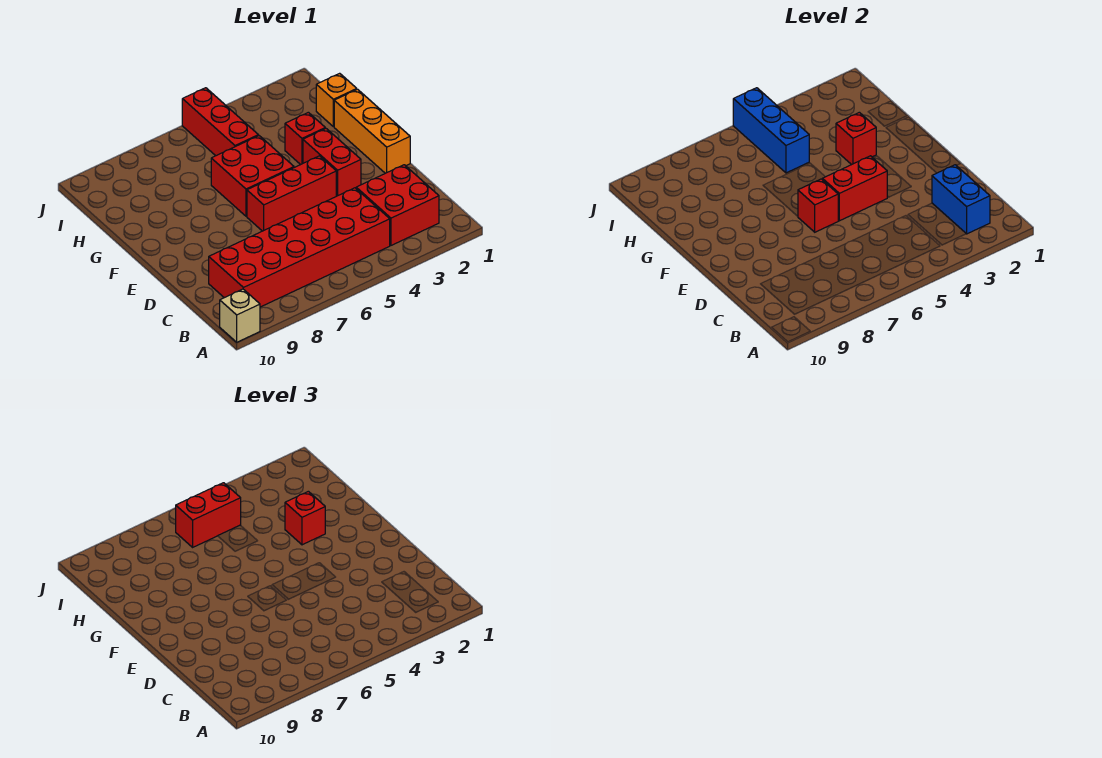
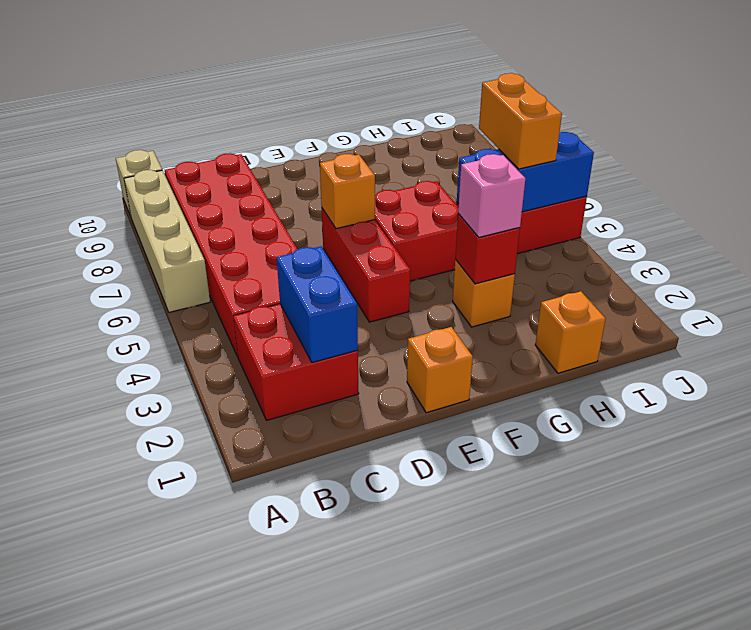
none -> tan 1x4 brick [124,170,210,312]
blue 1x2 brick [932,165,990,234] -> blue 1x2 brick turned to [276,246,358,363]
orange 1x3 brick [334,89,410,173] -> orange 1x1 brick [407,327,473,413]
red 1x2 brick [303,128,361,196] -> none
red 1x2 brick [822,156,887,221] -> none
red 1x1 brick [798,179,838,232] -> orange 1x1 brick [320,154,375,229]
red 1x1 brick [285,112,325,165] -> orange 1x1 brick [453,260,515,327]
red 1x1 brick [285,491,325,545] -> pink 1x1 brick [458,154,525,237]
red 1x2 brick [176,483,241,547] -> orange 1x2 brick [479,73,562,169]

